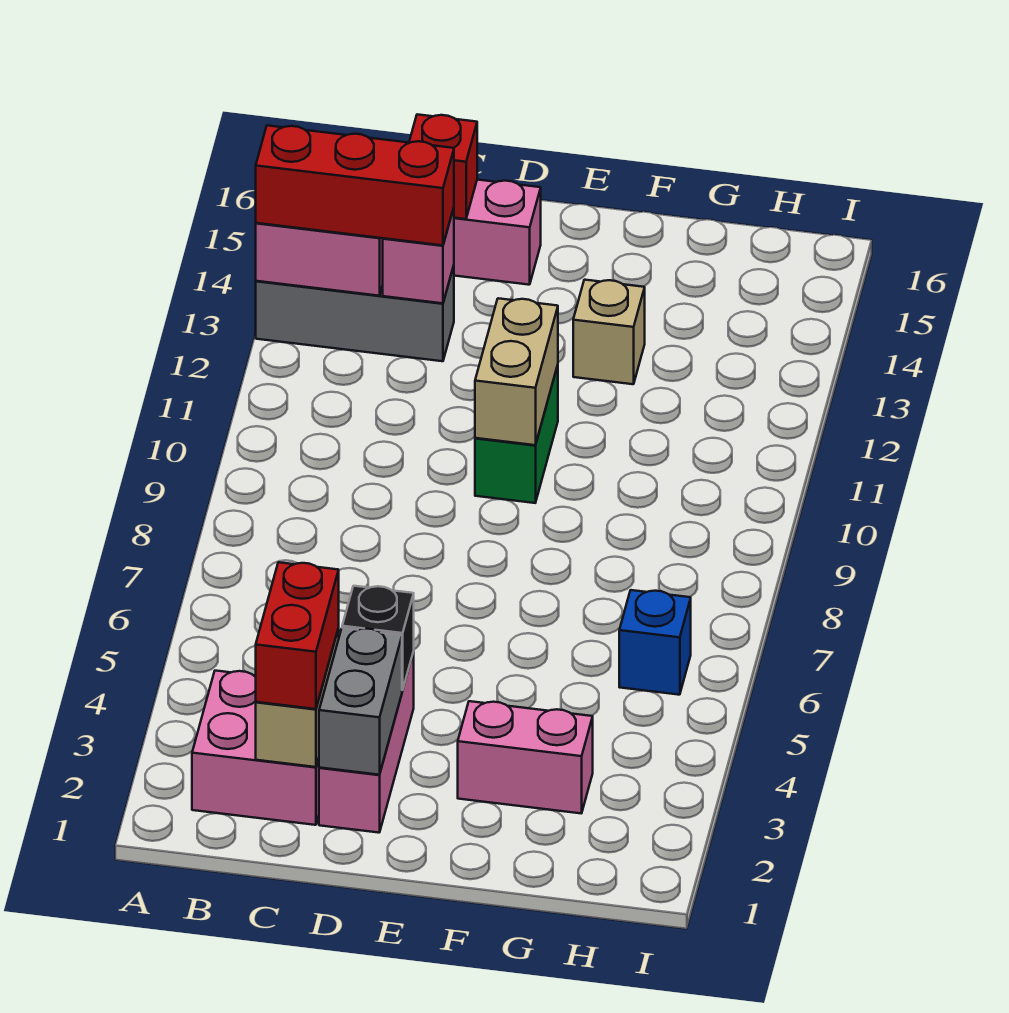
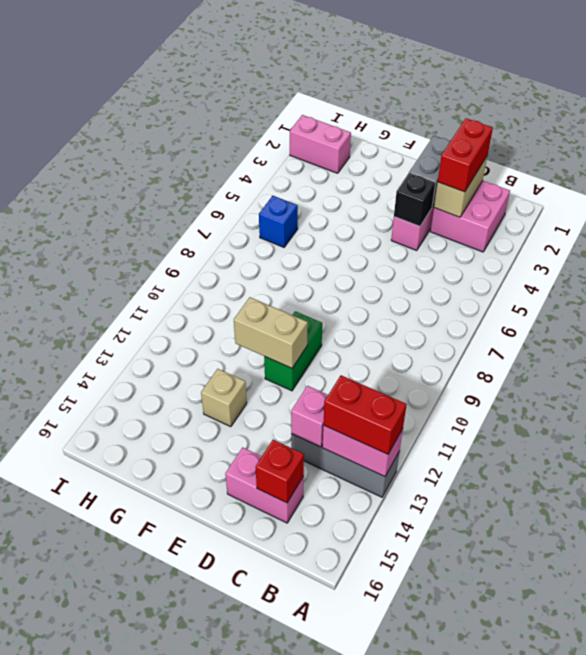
red 1x3 brick [256,126,454,245] -> red 1x2 brick [323,375,407,454]
tan 1x2 brick [475,298,558,445] -> tan 1x2 brick turned to [234,297,308,368]
pink 1x2 brick [458,701,593,813] -> pink 1x2 brick moved to [290,115,351,173]

